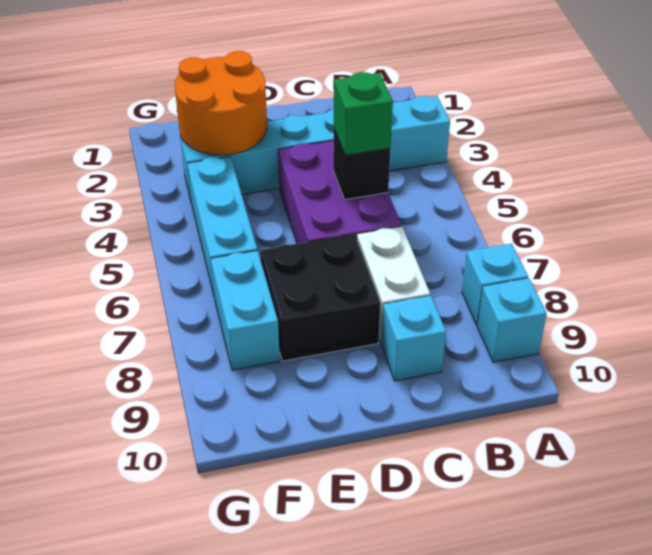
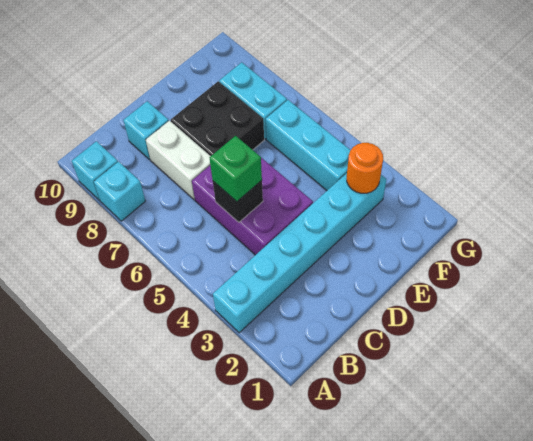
orange 2x2 round brick [174,51,267,155] -> orange 1x1 round brick [347,143,383,193]

